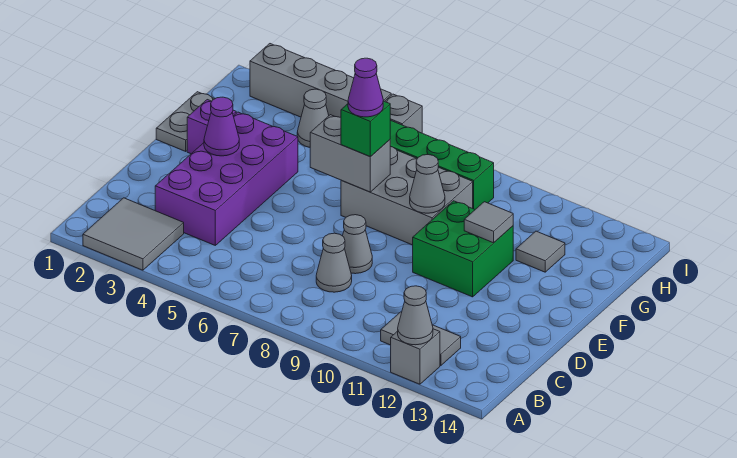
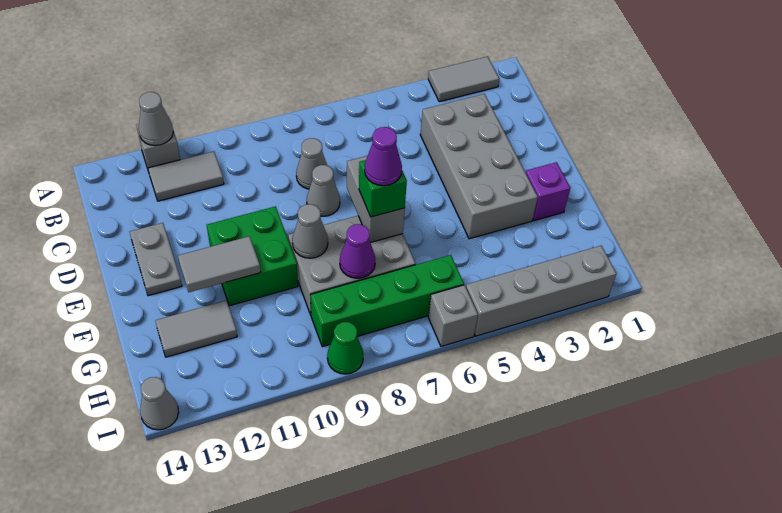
grey 2x2 tile [83,198,184,270] -> grey 1x2 tile [428,57,499,102]
purple 2x4 brick [155,112,298,245] -> grey 2x4 brick [420,94,538,239]
purple 1x1 cone [204,97,239,156] -> purple 1x1 cone moved to [340,224,375,278]
grey 1x2 plate [156,92,214,151] -> grey 1x2 plate moved to [130,223,182,296]
grey 1x2 brick [310,115,391,192] -> grey 1x2 brick turned to [347,156,405,243]
grey 1x1 tile [464,202,513,243] -> grey 1x2 tile [178,236,260,292]
grey 1x1 tile [516,231,565,272] -> grey 1x2 tile [155,301,237,357]
grey 1x1 cone [297,89,329,147] -> grey 1x1 cone moved to [140,377,179,430]
none -> green 1x1 cone [327,322,364,374]

